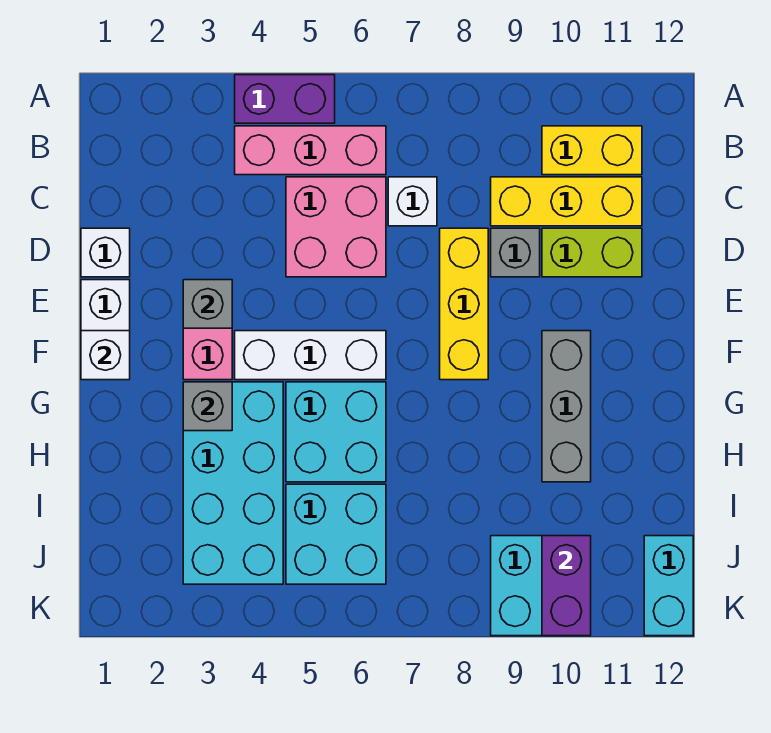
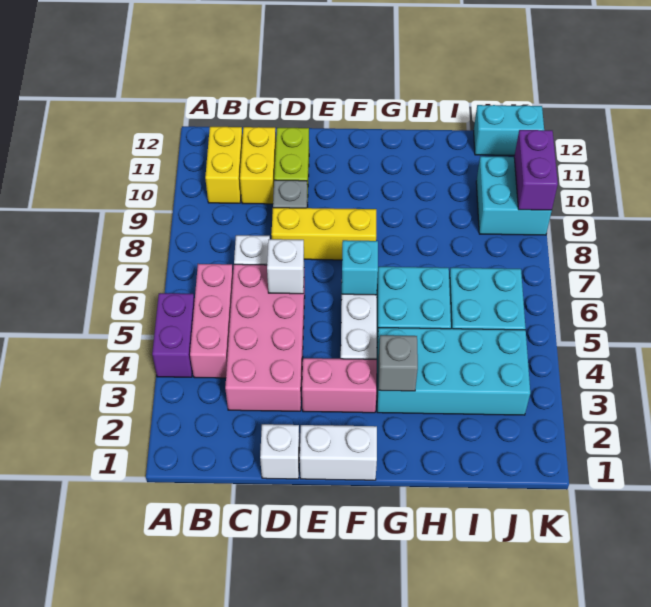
pink 2x2 brick [286,177,386,277] -> pink 2x4 brick [225,264,305,411]
yellow 1x3 brick [491,177,642,226] -> yellow 1x2 brick [240,127,276,204]
grey 1x1 brick [183,280,232,328] -> none
white 1x1 brick [81,331,130,380] -> white 1x1 brick moved to [267,239,304,294]
none -> cyan 1x1 brick [342,240,378,295]
grey 1x3 brick [542,331,591,482] -> none
purple 1x2 brick [542,536,591,636] -> purple 1x2 brick turned to [514,130,558,210]

